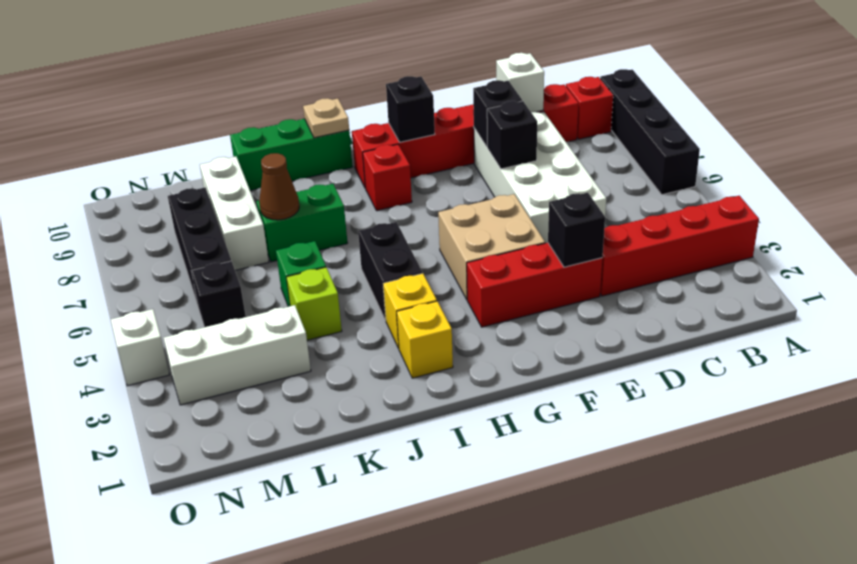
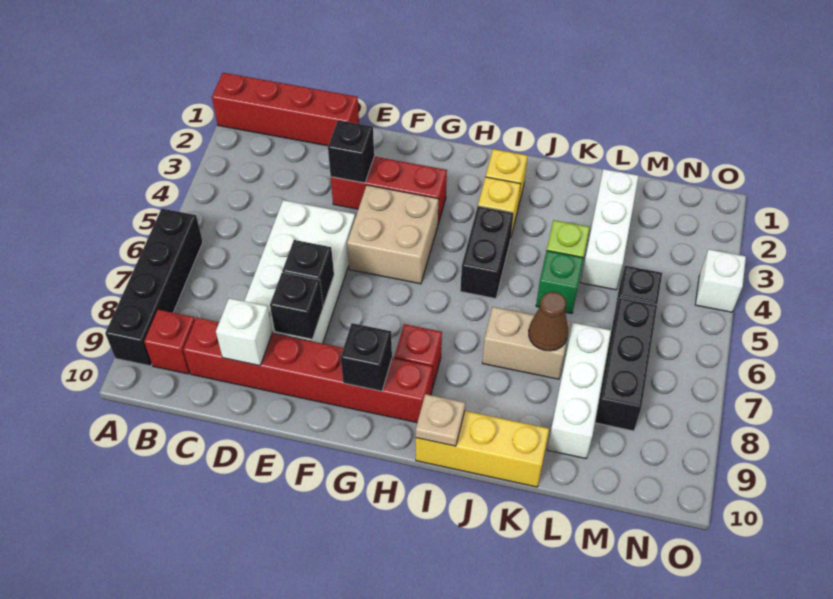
red 1x4 brick [600,196,759,296] -> red 1x4 brick moved to [212,73,359,146]
green 1x3 brick [230,119,353,191] -> yellow 1x3 brick [416,411,549,487]
green 1x2 brick [256,184,348,262] -> tan 1x2 brick [482,307,570,379]
white 1x3 brick [164,305,311,405] -> white 1x3 brick turned to [581,169,639,290]

